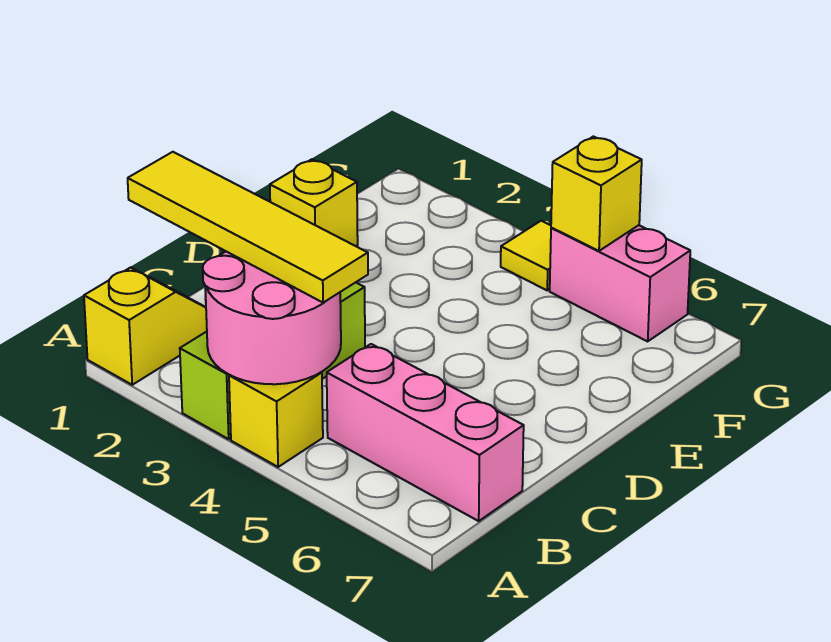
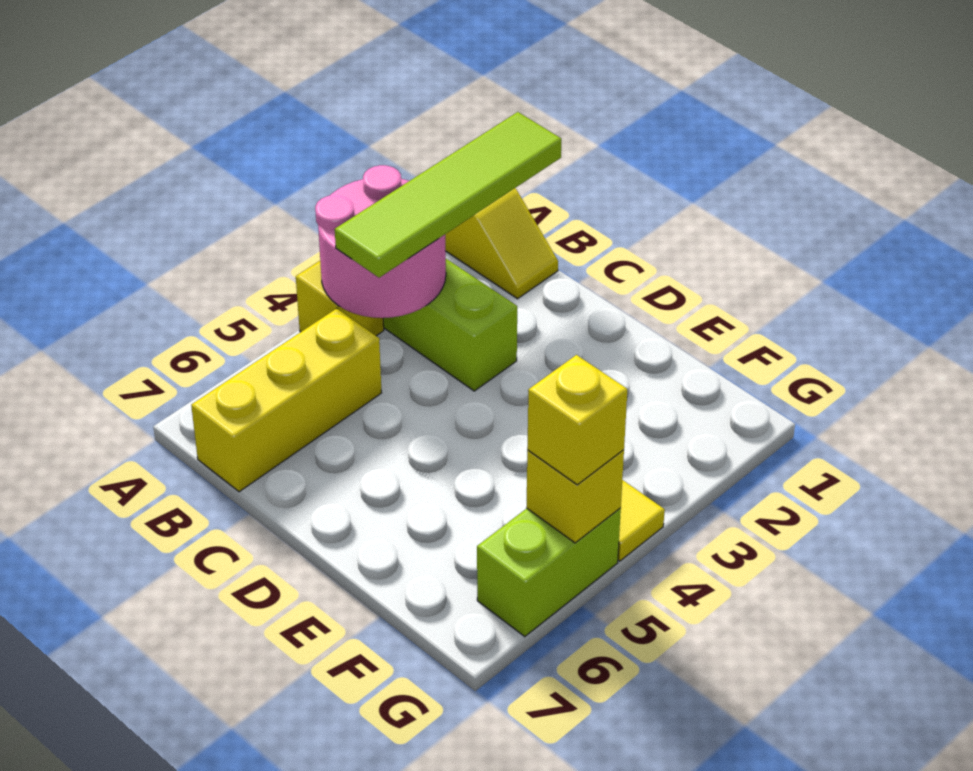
yellow 1x4 tile [128,152,368,303] -> lime 1x4 tile [335,112,561,278]
pink 1x3 brick [327,344,524,521] -> yellow 1x3 brick [191,308,382,492]
yellow 1x1 brick [270,159,358,246] -> yellow 1x1 brick moved to [527,355,627,485]
pink 1x2 brick [550,225,690,341] -> lime 1x2 brick [477,508,621,636]

